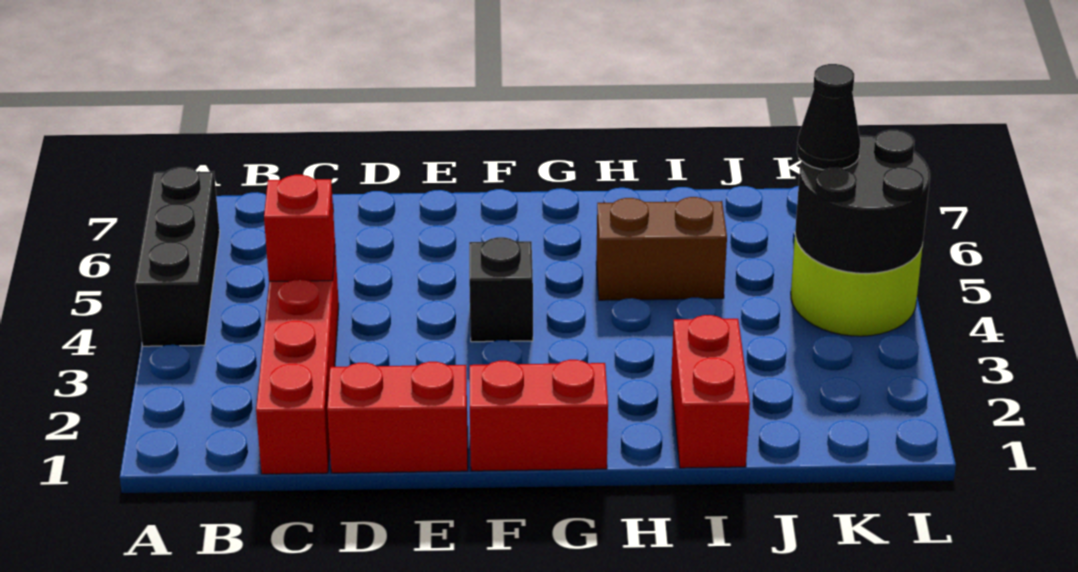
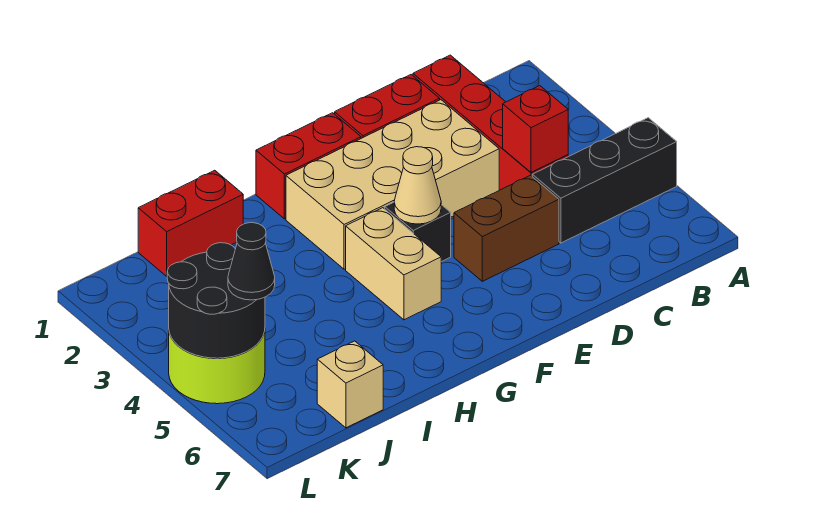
black 1x3 brick [135,167,220,346] -> black 1x3 brick turned to [532,118,677,243]
none -> tan 2x4 brick [286,100,499,269]
none -> tan 1x1 cone [394,147,441,224]
none -> tan 1x2 brick [346,208,441,320]
brown 1x2 brick [596,197,727,300] -> brown 1x2 brick moved to [454,175,559,281]
red 1x2 brick [671,315,750,468] -> red 1x2 brick turned to [138,170,243,276]
none -> tan 1x1 brick [317,341,383,428]

